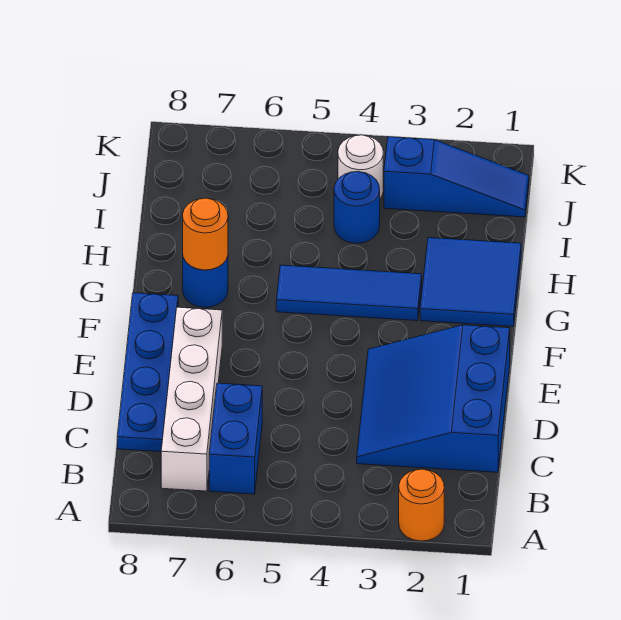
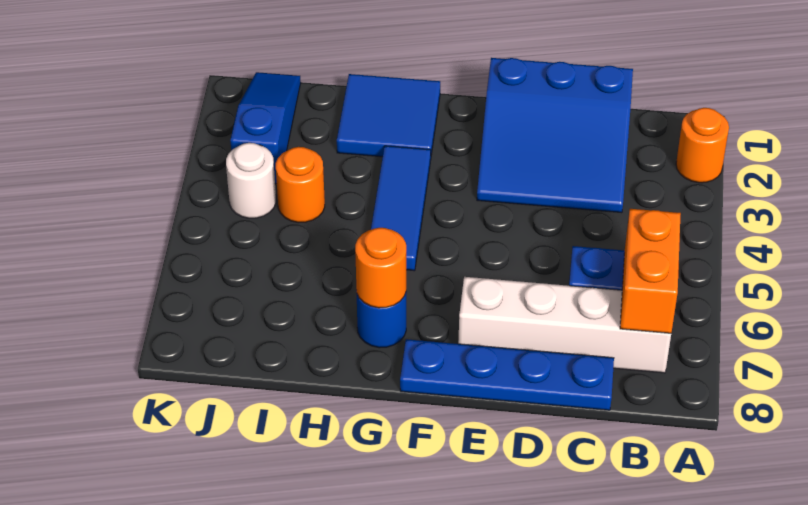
none -> orange 1x2 brick [620,209,681,333]
blue 1x1 round brick [334,171,380,243] -> orange 1x1 round brick [276,147,325,223]

